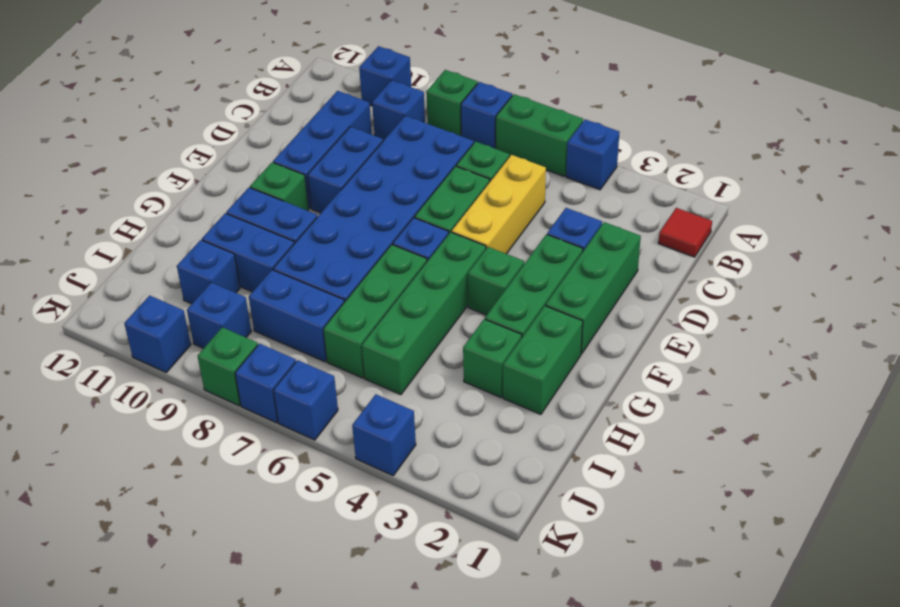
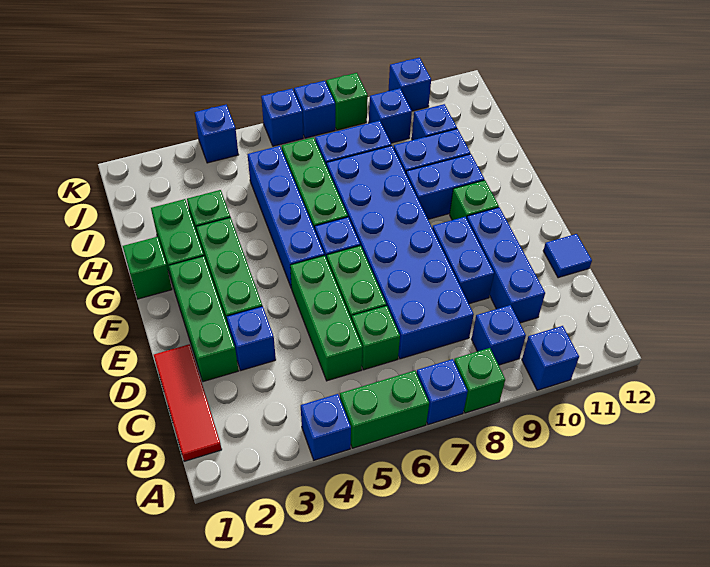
red 1x1 tile [658,208,712,257] -> red 1x3 tile [154,344,222,461]
yellow 1x3 brick [451,155,546,254] -> green 1x3 brick [290,255,362,381]
none -> blue 1x1 tile [543,234,592,278]
green 1x1 brick [468,247,524,315] -> green 1x1 brick moved to [123,237,172,299]
green 1x4 brick [362,232,486,395] -> blue 1x4 brick [247,146,324,288]

